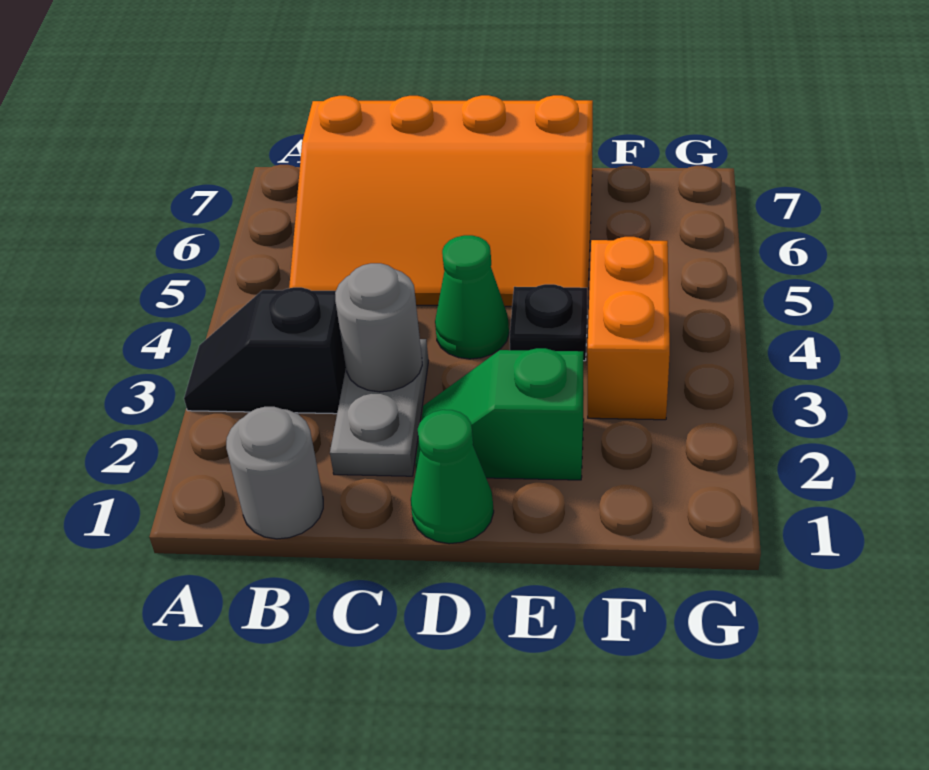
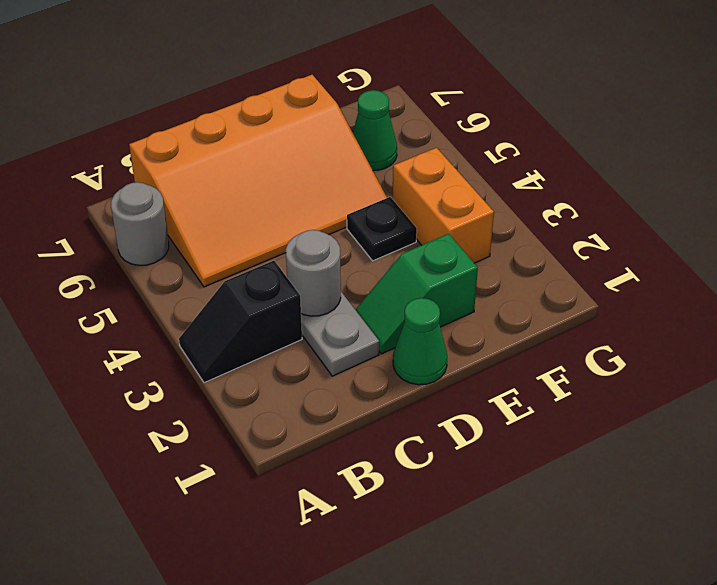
grey 1x1 round brick [226,407,323,539] -> grey 1x1 round brick moved to [111,182,169,265]
green 1x1 cone [435,235,509,359] -> green 1x1 cone moved to [353,90,397,170]

